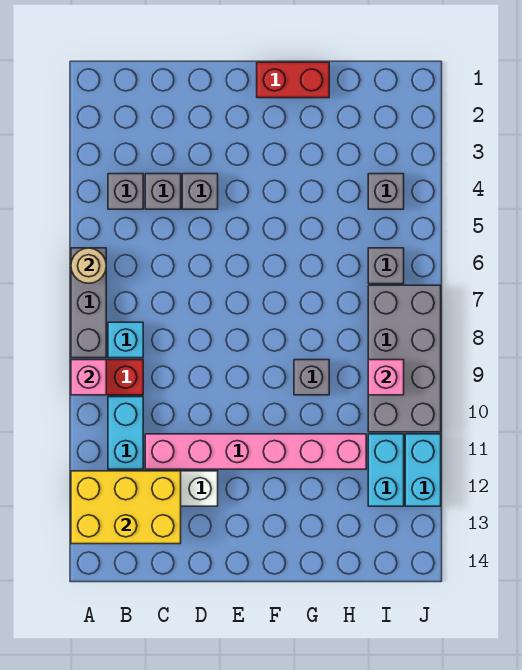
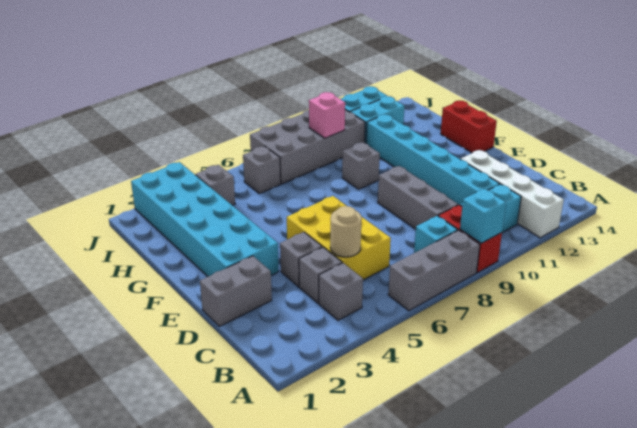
tan 1x1 round brick [71,248,106,283] -> tan 1x1 round brick moved to [330,206,362,257]
pink 1x1 brick [71,360,106,395] -> cyan 1x1 brick [460,189,506,243]
yellow 2x3 brick [71,471,181,544] -> yellow 2x3 brick moved to [287,196,391,280]
none -> grey 1x3 brick [378,166,458,229]
pink 1x6 brick [145,434,366,469] -> cyan 1x6 brick [366,114,500,205]
none -> grey 1x2 brick [200,256,272,326]
none -> cyan 2x6 brick [131,162,279,276]
red 1x2 brick [257,62,329,98] -> red 1x2 brick moved to [441,101,497,153]

